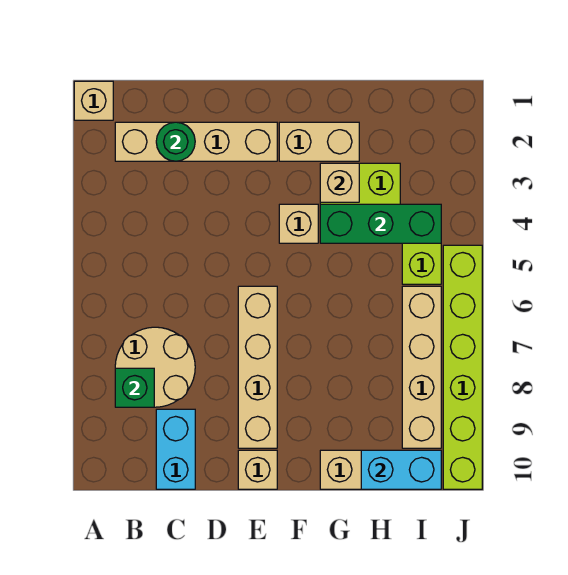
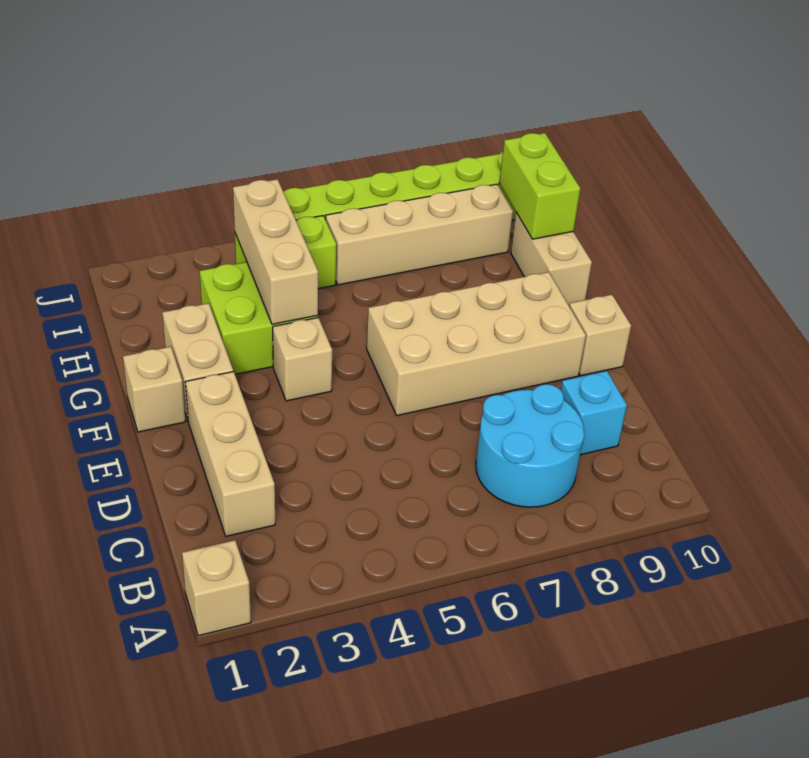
tan 1x4 brick [115,122,277,161] -> tan 1x3 brick [185,372,275,536]
tan 2x2 round brick [115,327,195,407] -> cyan 2x2 round brick [476,384,584,507]
green 1x1 brick [115,368,154,407] -> none
green 1x1 round brick [156,122,195,161] -> none
cyan 1x2 brick [156,409,195,489] -> cyan 1x1 brick [561,371,627,455]
tan 1x4 brick [238,286,277,448] -> tan 2x4 brick [367,272,586,416]
tan 1x1 brick [320,163,359,202] -> tan 1x1 brick moved to [123,347,186,432]
green 1x3 brick [320,204,441,243] -> tan 1x3 brick [233,179,318,324]
cyan 1x2 brick [361,450,441,489] -> lime 1x2 brick [499,133,580,239]

